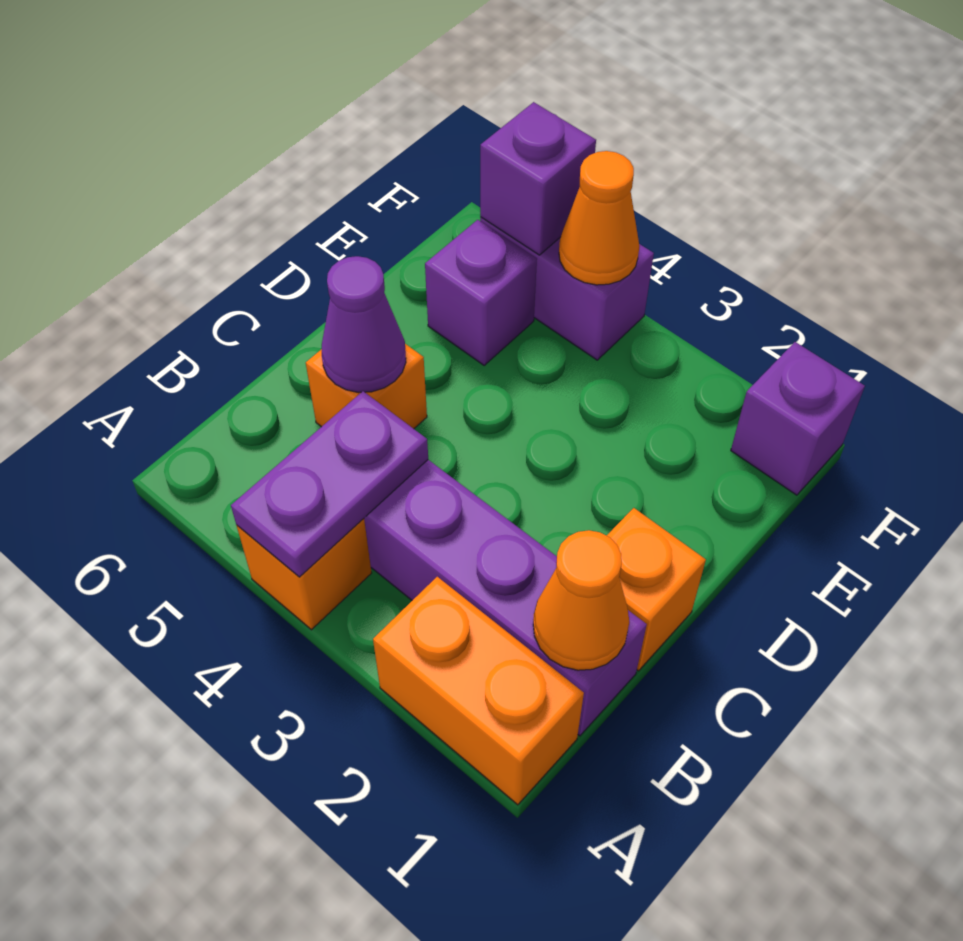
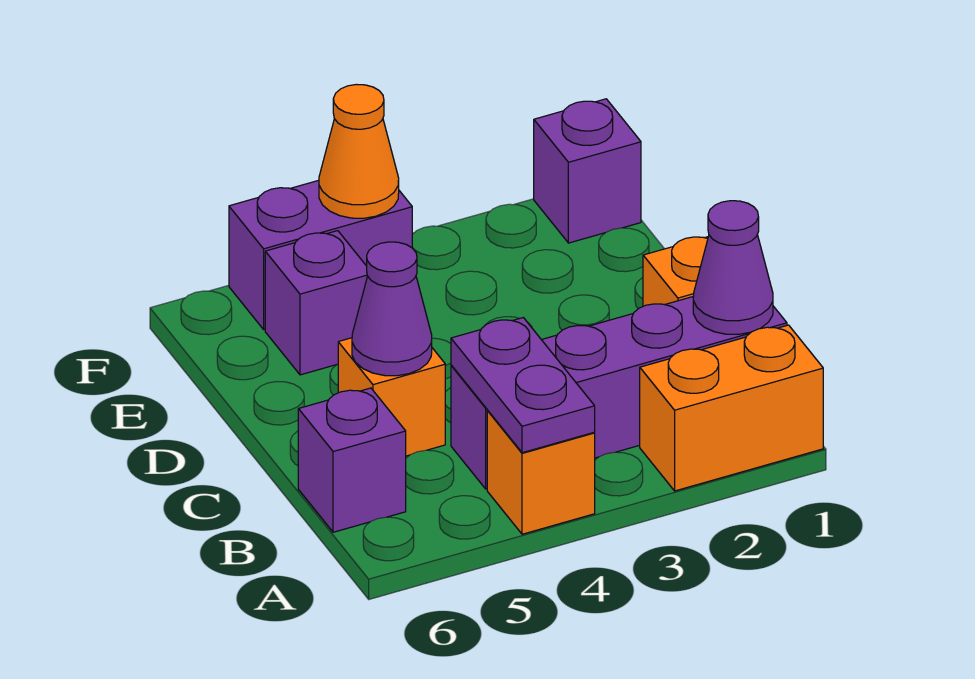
orange 1x1 cone [533,530,629,670] -> purple 1x1 cone [693,201,773,334]
purple 1x1 brick [480,102,596,255] -> purple 1x1 brick moved to [298,388,406,532]

